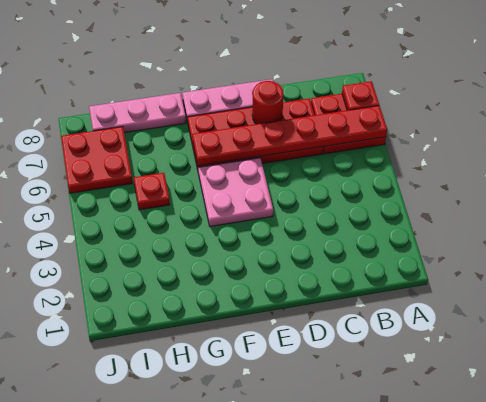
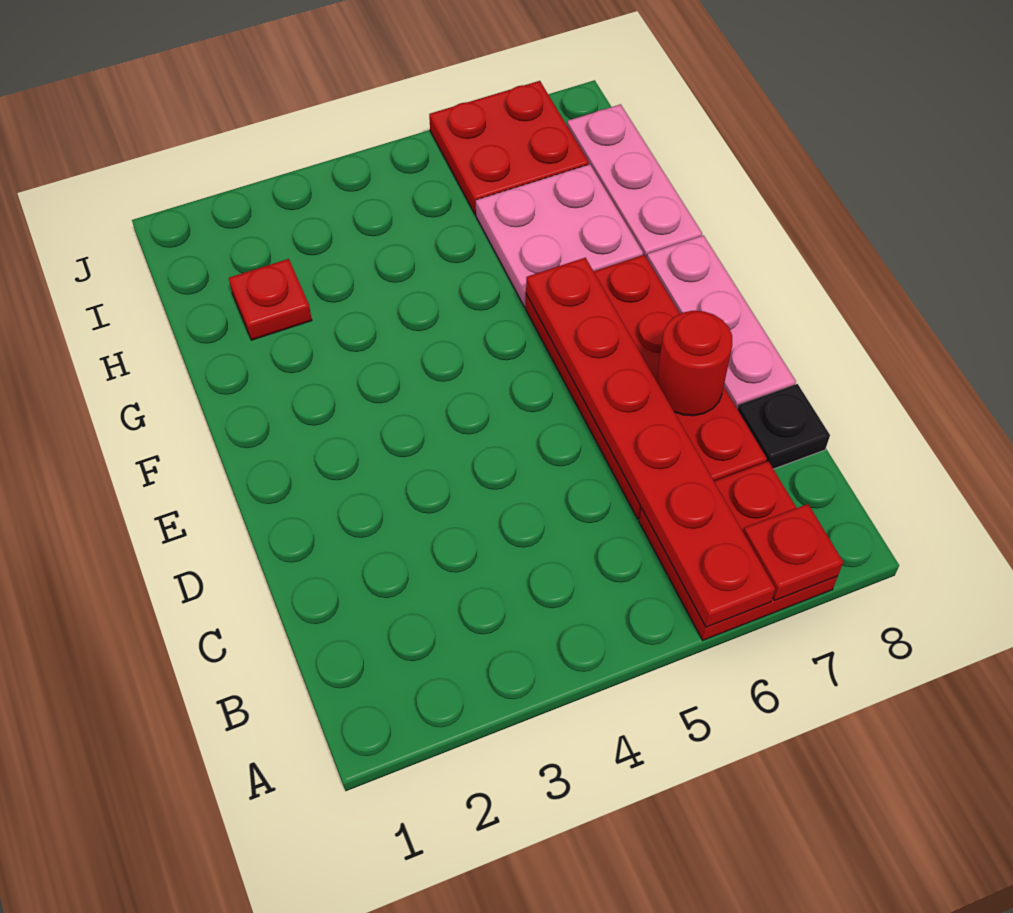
none -> black 1x1 plate [738,384,830,469]
pink 2x2 plate [198,158,273,226] -> pink 2x2 plate moved to [476,164,643,307]
red 1x1 plate [134,173,170,210] -> red 1x1 plate moved to [229,259,312,340]

